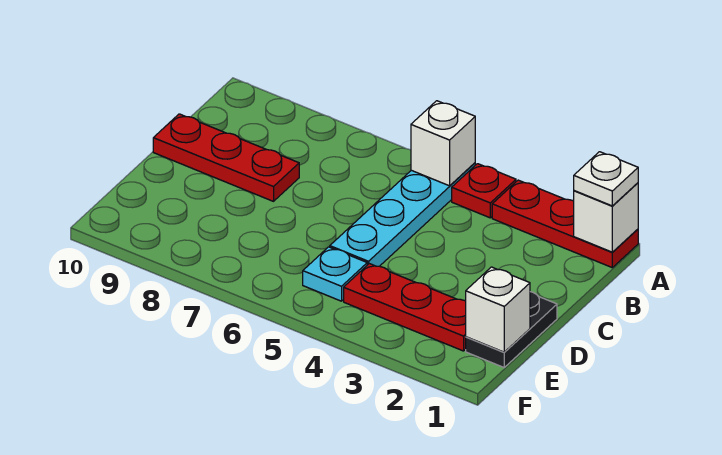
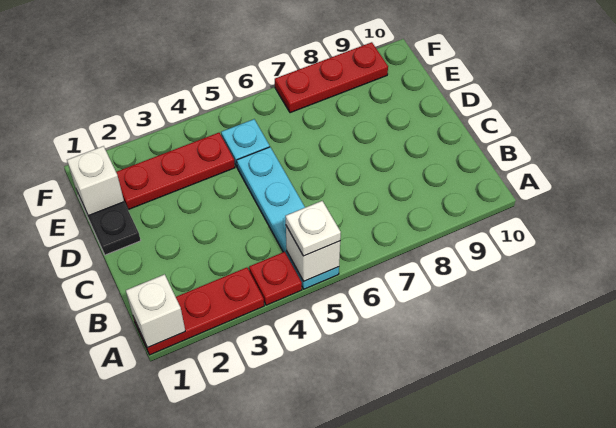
white 1x1 plate [574,152,638,206] -> white 1x1 plate moved to [286,201,341,256]
red 1x3 plate [153,114,299,201] -> red 1x3 plate moved to [275,42,388,113]

